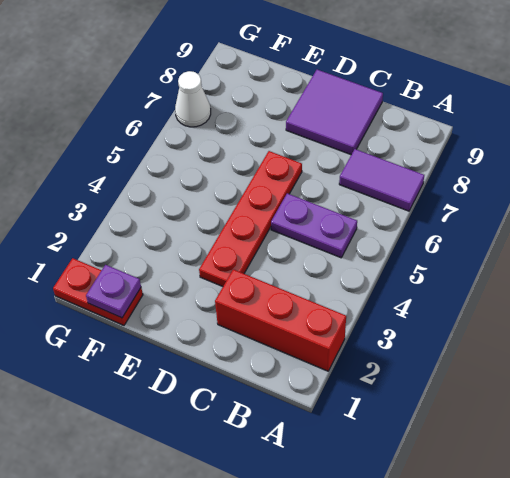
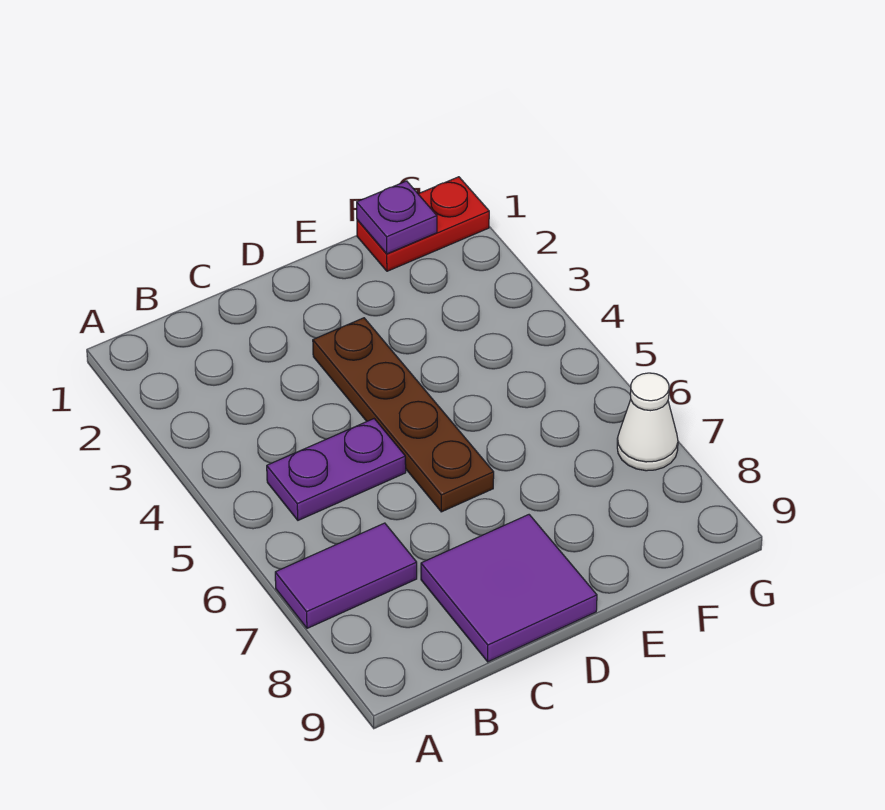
red 1x3 brick [215,269,346,371] -> none
red 1x4 plate [199,151,302,287] -> brown 1x4 plate [313,318,494,512]

